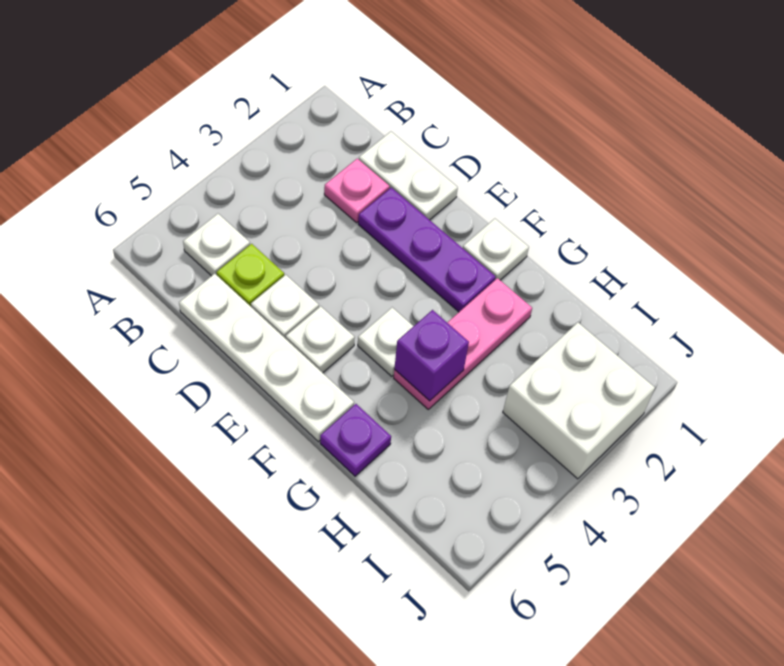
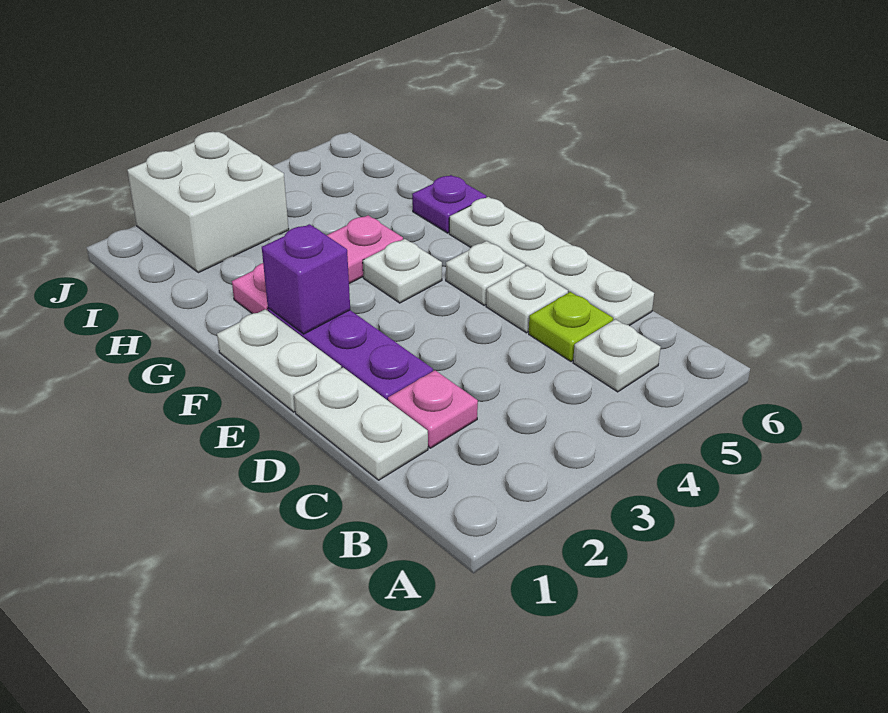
white 1x1 plate [463,218,529,280] -> white 1x2 plate [217,309,341,412]
purple 1x1 brick [394,310,469,401] -> purple 1x1 brick moved to [262,224,350,334]

